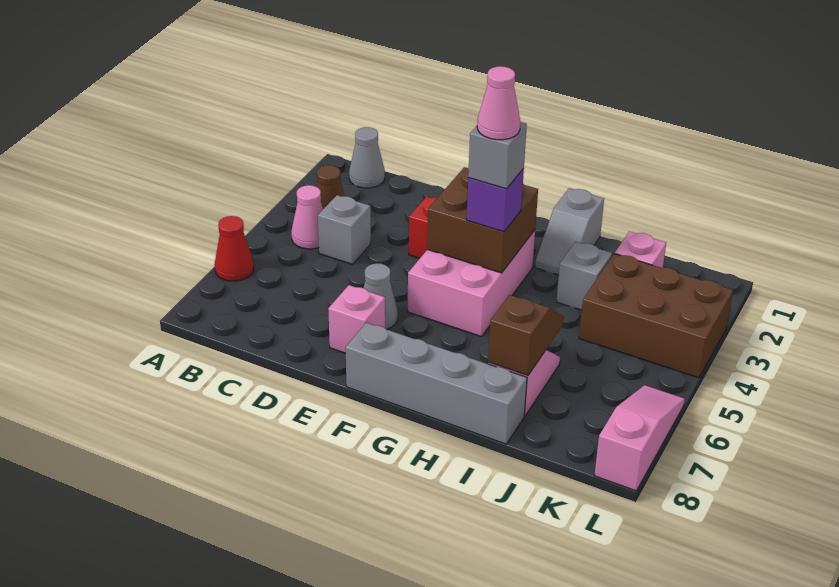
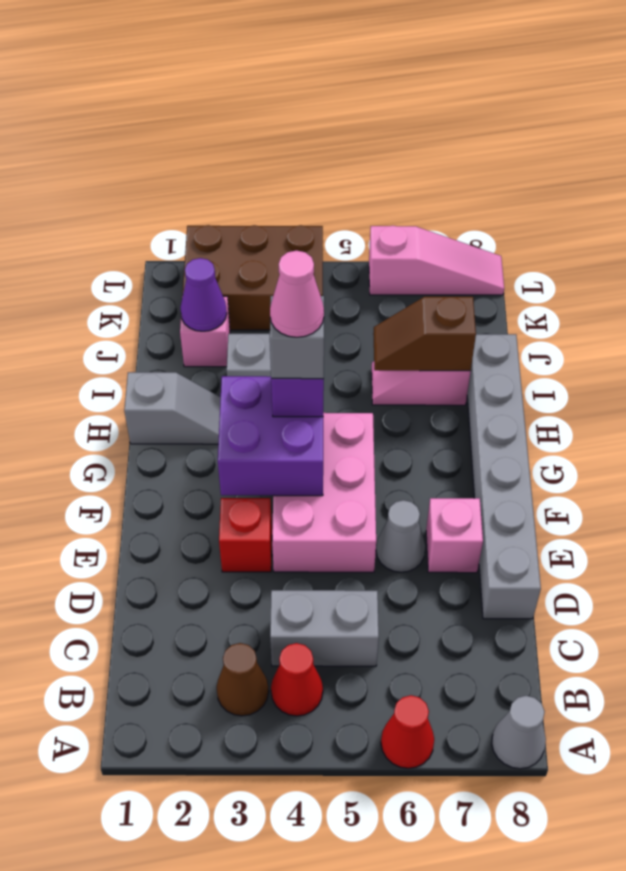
grey 1x1 cone [349,127,385,188] -> grey 1x1 cone moved to [492,696,546,769]
pink 1x1 cone [291,185,323,249] -> red 1x1 cone [271,643,323,716]
grey 1x1 brick [318,195,371,264] -> grey 1x2 brick [270,590,379,666]
pink 2x3 brick [408,230,535,337] -> pink 2x3 brick turned to [272,413,376,572]
brown 2x2 brick [427,167,538,273] -> purple 2x2 brick [218,376,323,496]
grey 1x4 brick [346,323,527,444] -> grey 1x6 brick [467,334,541,619]
none -> purple 1x1 cone [180,258,227,331]
brown 2x3 brick [579,253,733,378] -> brown 2x3 brick turned to [183,225,323,330]
pink 1x3 slope [594,385,685,491] -> pink 1x3 slope turned to [369,226,504,295]

